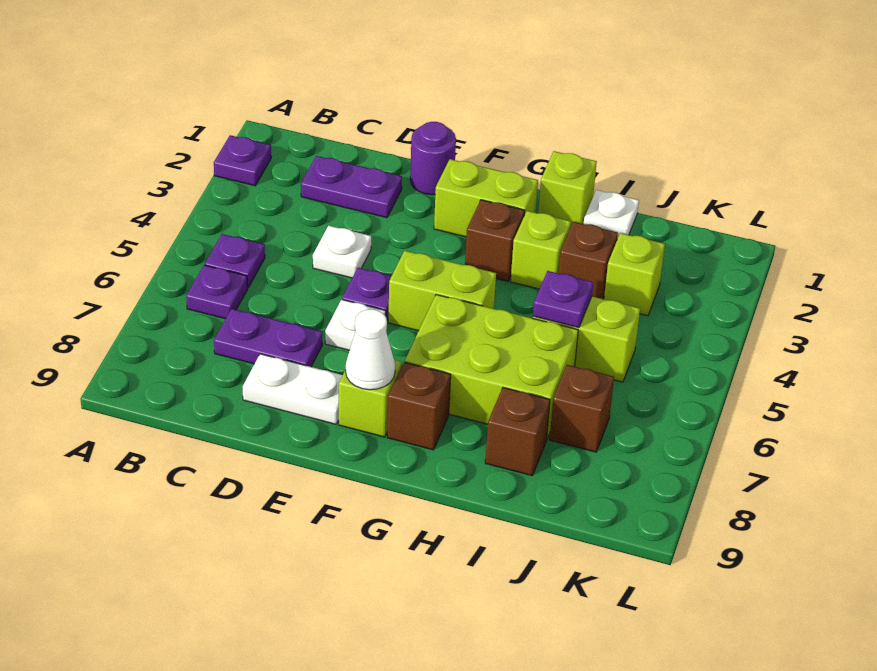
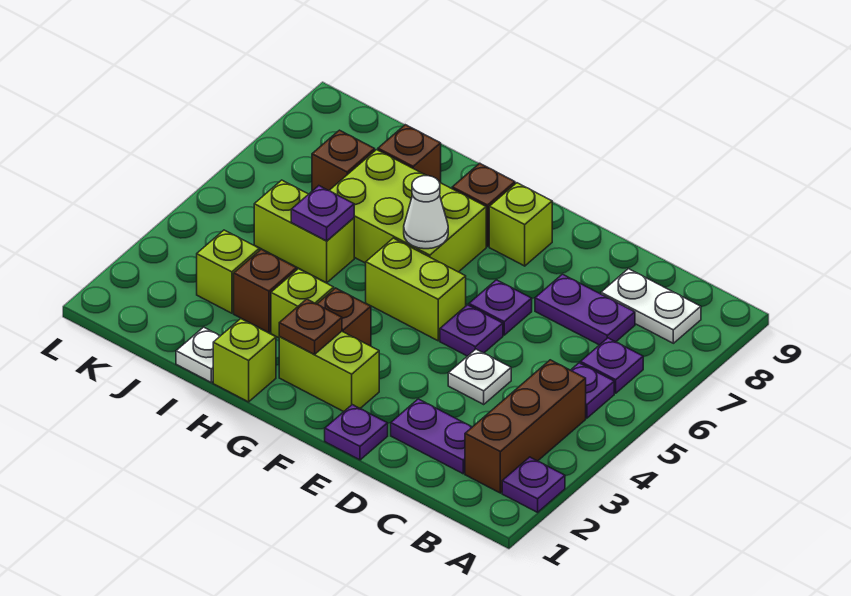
none -> brown 1x3 brick [465,360,586,493]
white 1x2 plate [243,354,343,424] -> white 1x2 plate moved to [601,269,701,343]
purple 1x1 round brick [410,122,456,195] -> purple 1x1 plate [325,405,388,460]
white 1x1 plate [325,300,386,350] -> purple 1x1 plate [469,280,532,335]
white 1x1 cone [346,309,395,390] -> white 1x1 cone moved to [404,176,448,249]
none -> brown 1x1 plate [279,299,342,354]

